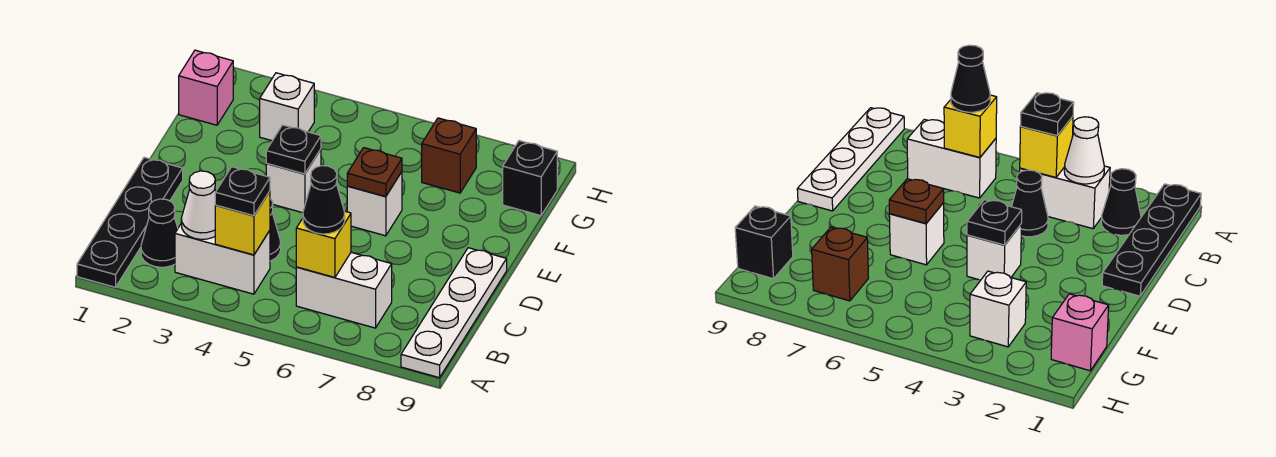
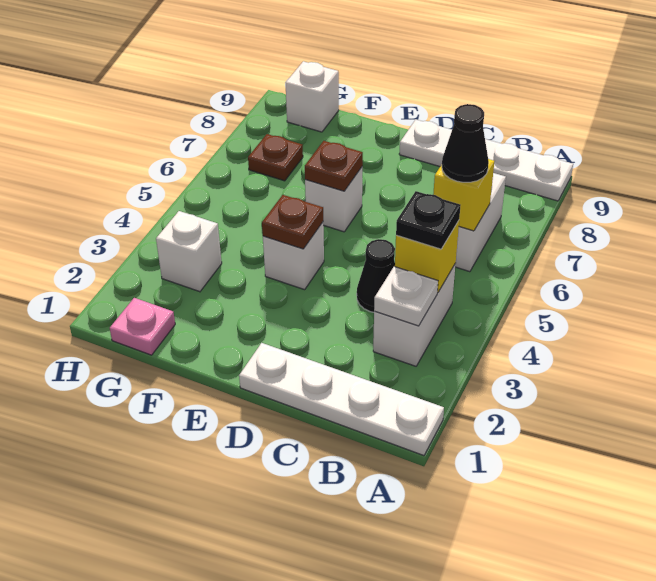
black 1x4 plate [77,157,183,287] -> white 1x4 plate [239,343,444,456]
black 1x1 cone [141,199,178,267] -> none
white 1x1 cone [181,171,216,239] -> white 1x1 plate [374,266,438,326]
black 1x1 plate [266,125,321,174] -> brown 1x1 plate [262,195,323,249]
pink 1x1 brick [179,50,233,125] -> pink 1x1 plate [110,298,175,355]
brown 1x1 brick [422,118,476,193] -> brown 1x1 plate [248,134,303,181]
black 1x1 brick [503,141,557,216] -> white 1x1 brick [286,61,339,132]

